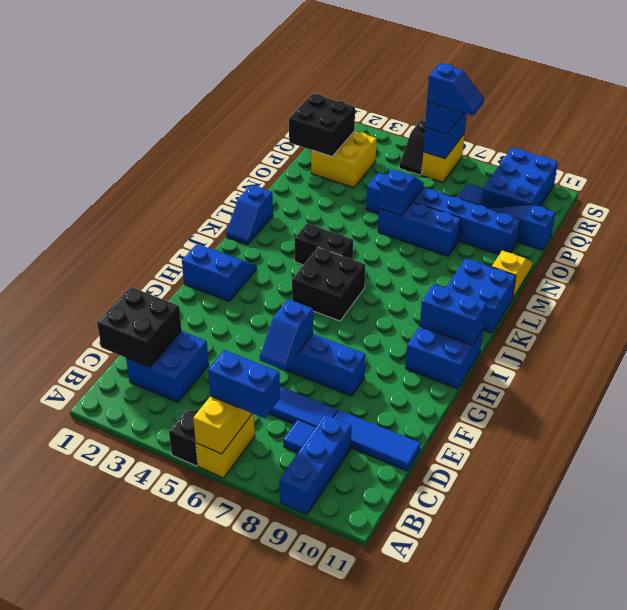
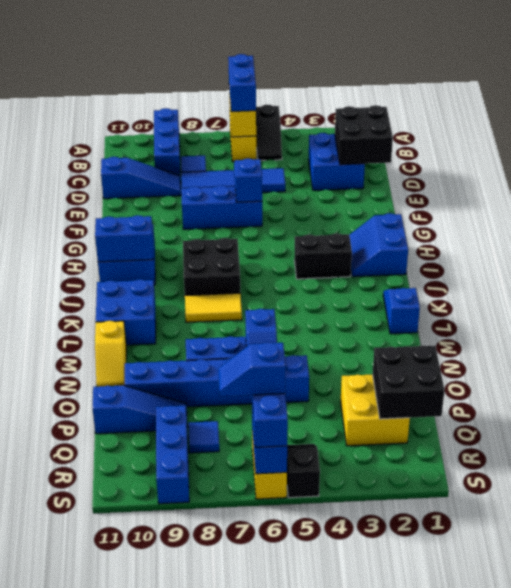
blue 1x2 brick [208,350,280,418] -> blue 1x2 brick turned to [228,54,256,112]
blue 1x3 tile [334,410,421,471] -> blue 1x3 slope [101,157,181,199]
blue 2x2 slope [182,245,257,301] -> blue 2x2 slope turned to [349,213,408,277]
black 2x2 brick [292,247,366,321] -> black 2x2 brick moved to [183,238,240,295]
black 1x2 brick [294,223,353,265] -> black 1x2 brick moved to [294,233,352,279]
none -> yellow 1x2 tile [185,293,242,322]
blue 2x3 brick [481,148,558,208] -> blue 1x3 brick [156,406,189,504]

